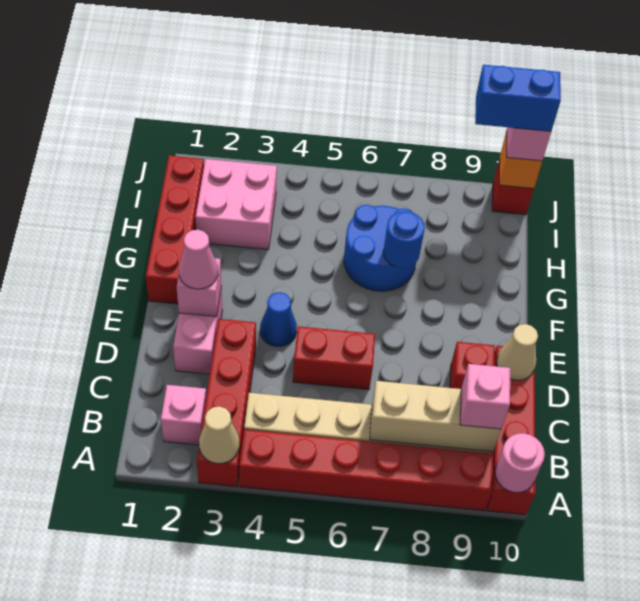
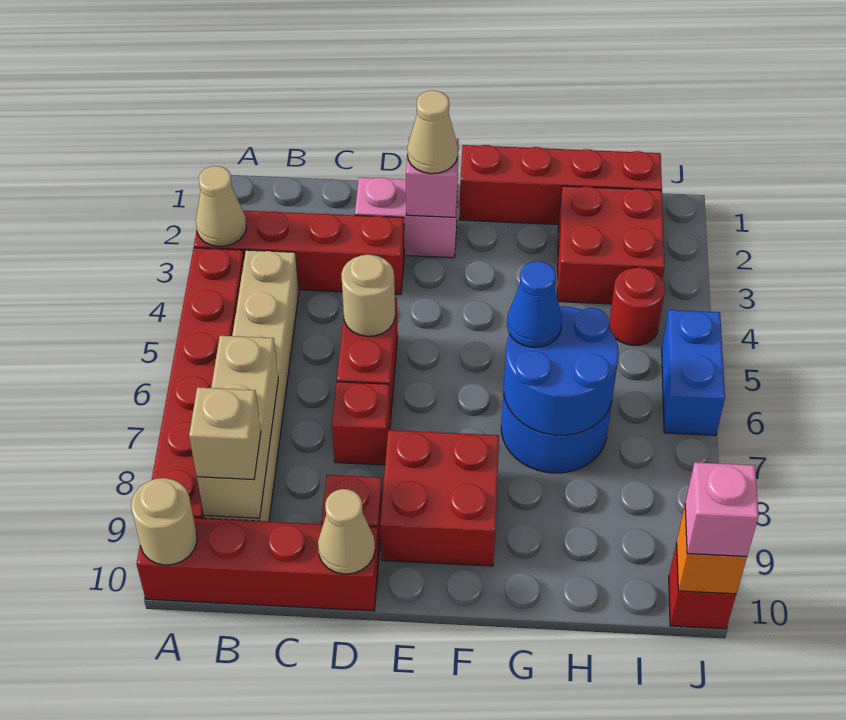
pink 1x1 round brick [495,433,545,493] -> tan 1x1 round brick [131,478,197,565]
pink 1x1 brick [161,385,206,445] -> none
pink 1x1 brick [460,364,510,429] -> tan 1x1 brick [189,387,261,480]
none -> tan 1x1 round brick [341,255,395,336]
none -> red 1x1 brick [332,382,390,465]
pink 1x1 cone [179,230,218,289] -> tan 1x1 cone [407,91,458,174]
blue 1x1 cone [260,292,297,347] -> blue 1x1 cone moved to [507,261,562,347]
none -> red 2x2 brick [380,430,499,566]
blue 1x1 round brick [383,211,425,268] -> blue 2x2 round brick [504,306,619,435]
pink 2x2 brick [195,159,277,249] -> red 2x2 brick [557,186,665,304]
none -> red 1x1 round brick [609,267,665,346]
blue 1x2 brick [475,65,561,131] -> blue 1x2 brick moved to [662,310,725,435]

